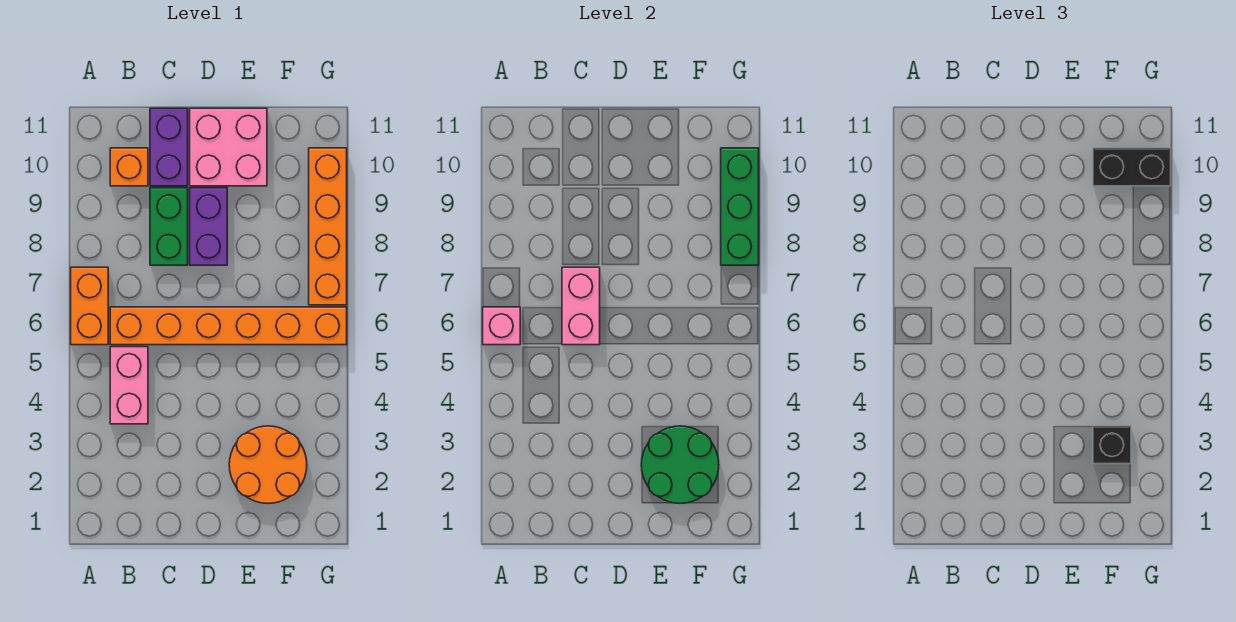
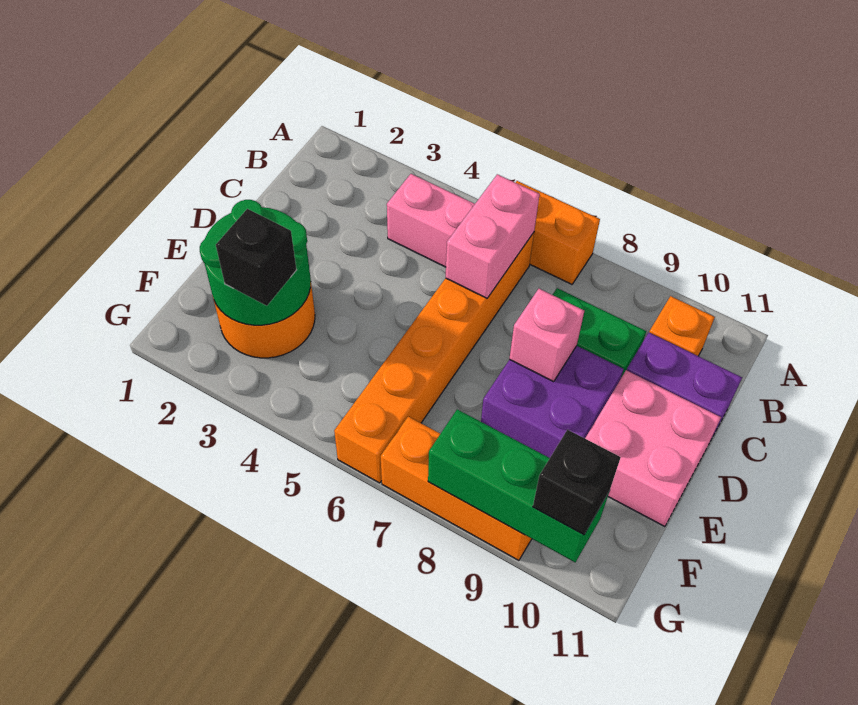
pink 1x1 brick [483,307,520,345] -> pink 1x1 brick moved to [509,289,584,382]
pink 1x2 brick [562,267,600,345] -> pink 1x2 brick turned to [445,174,540,298]
purple 1x2 brick [190,188,227,265] -> purple 2x2 brick [481,346,624,458]
black 1x2 brick [1093,148,1171,186] -> black 1x1 brick [533,430,621,535]
orange 1x4 brick [309,148,347,305] -> orange 1x3 brick [381,417,532,561]

